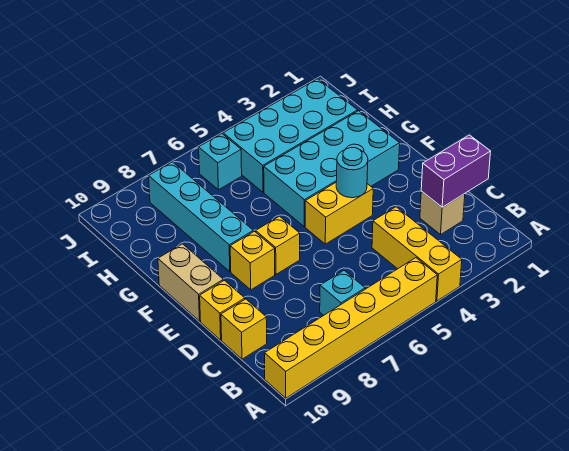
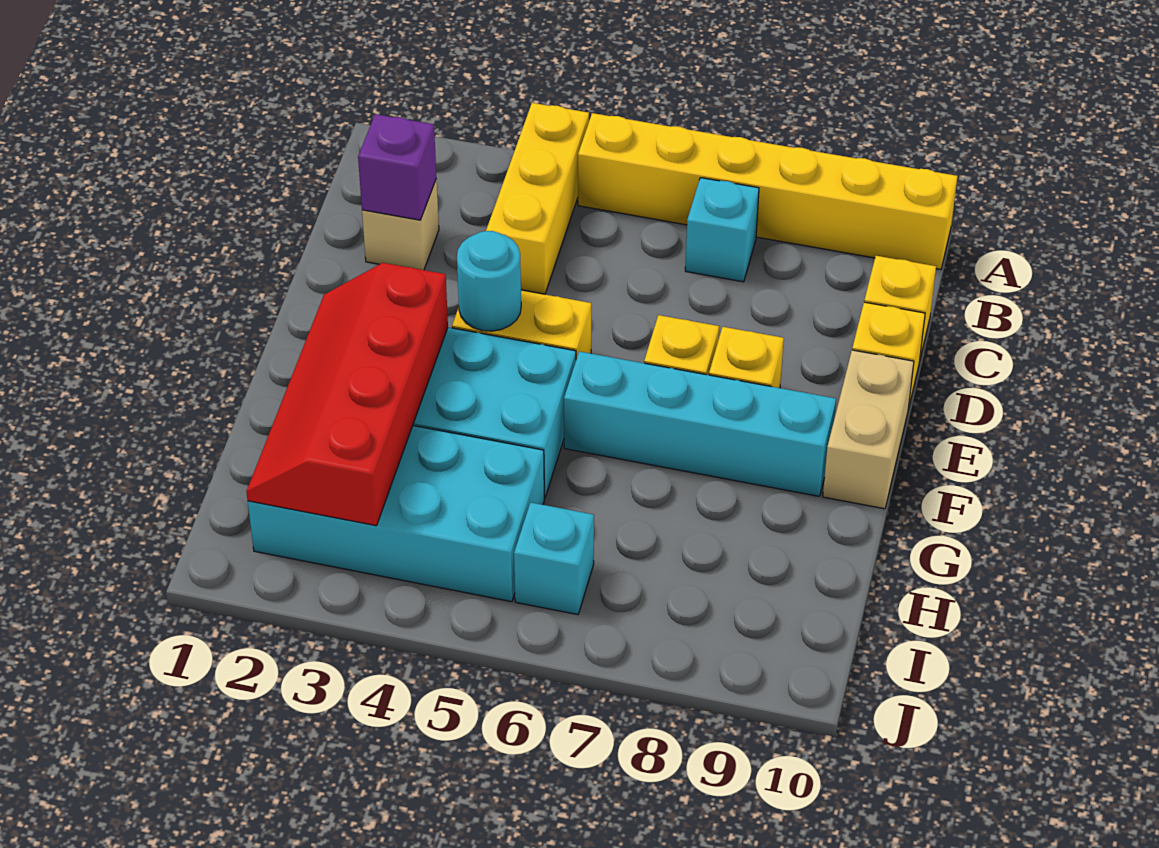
purple 1x2 brick [421,135,491,207] -> purple 1x1 brick [358,114,437,220]
none -> red 2x4 slope [246,263,448,526]
cyan 1x4 brick [149,162,253,272] -> cyan 1x4 brick turned to [564,351,836,496]

